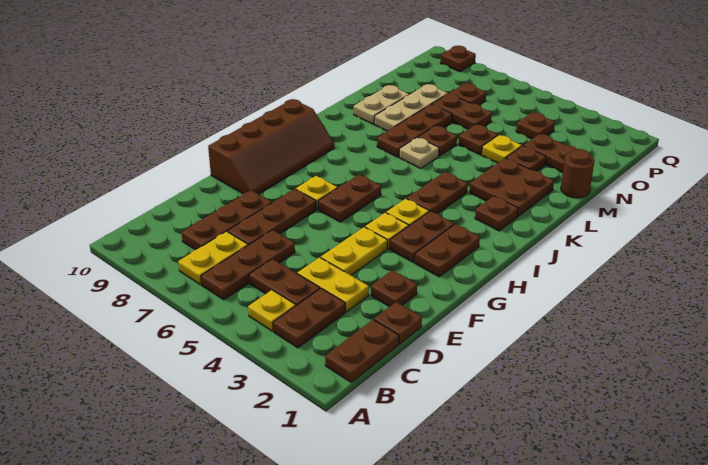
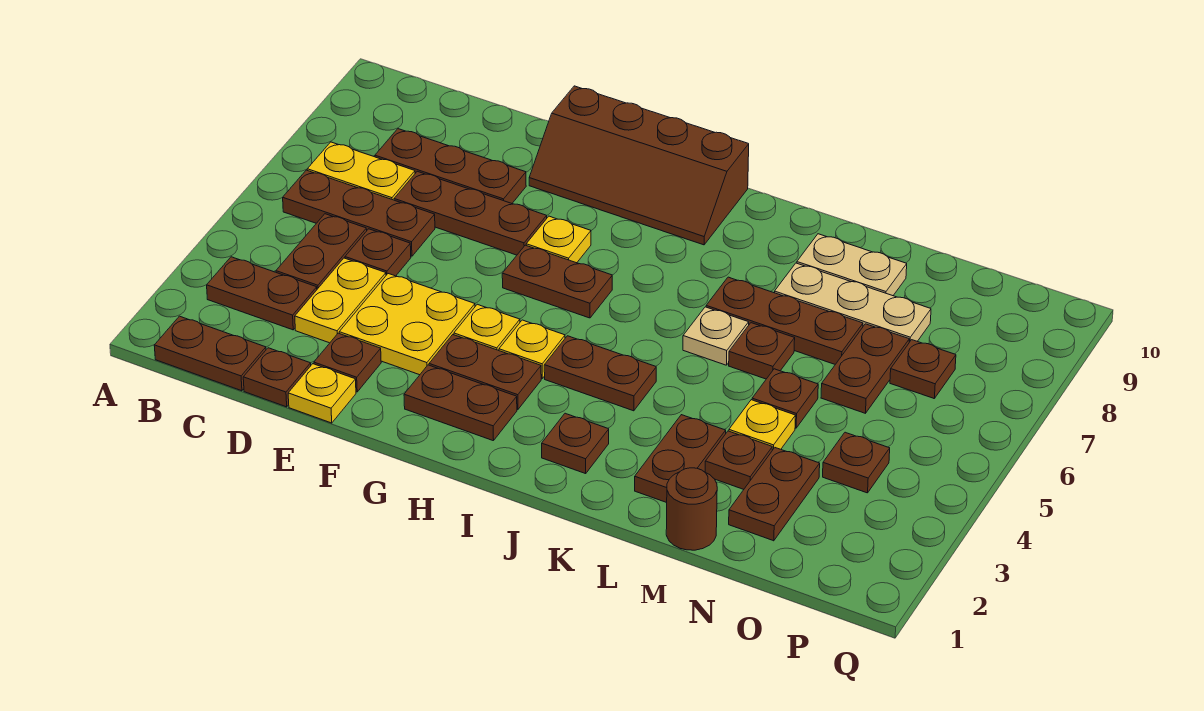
yellow 1x1 plate [248,290,296,331] -> yellow 1x1 plate moved to [288,364,356,423]
yellow 1x2 plate [321,227,388,275] -> yellow 2x2 plate [339,274,475,375]
brown 2x2 plate [469,158,554,217] -> brown 1x2 plate [635,415,726,503]
brown 1x1 plate [440,46,476,72] -> brown 1x1 plate moved to [345,229,411,276]

